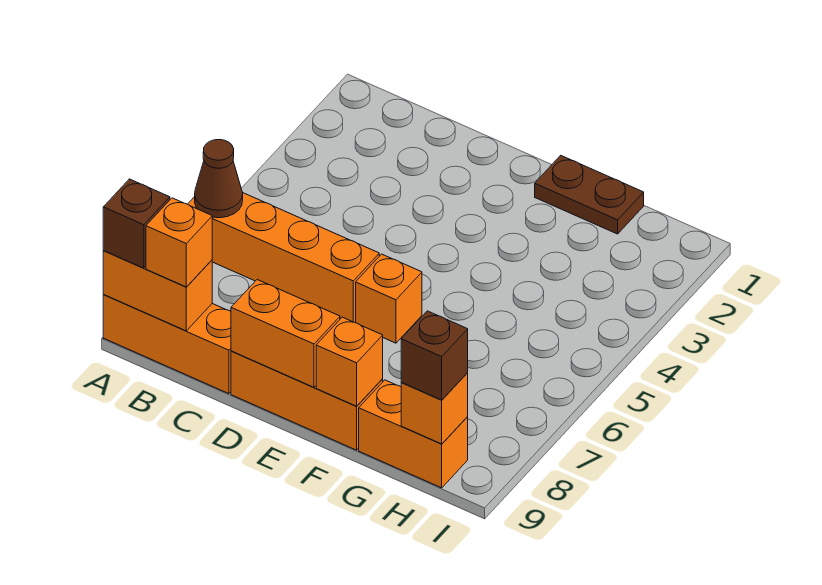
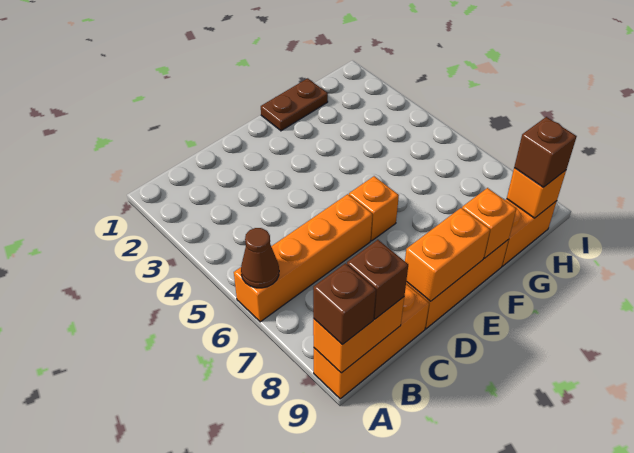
orange 1x1 brick [146,198,212,287] -> brown 1x1 brick [347,240,408,319]

